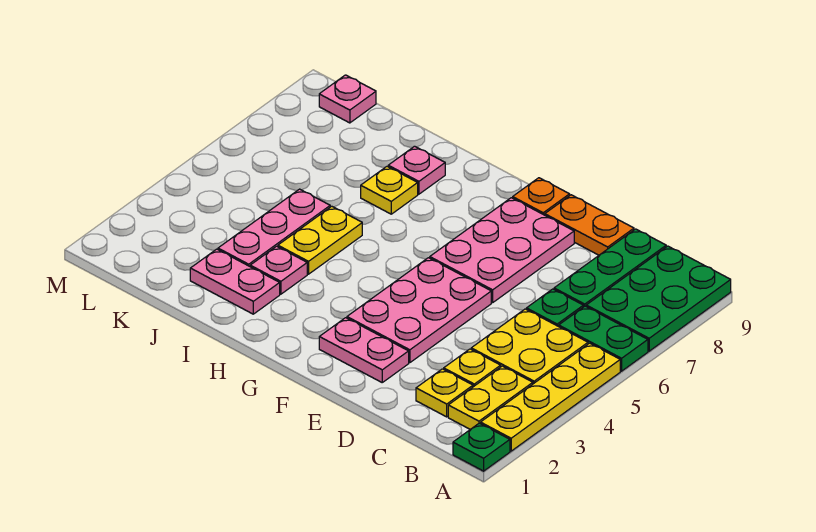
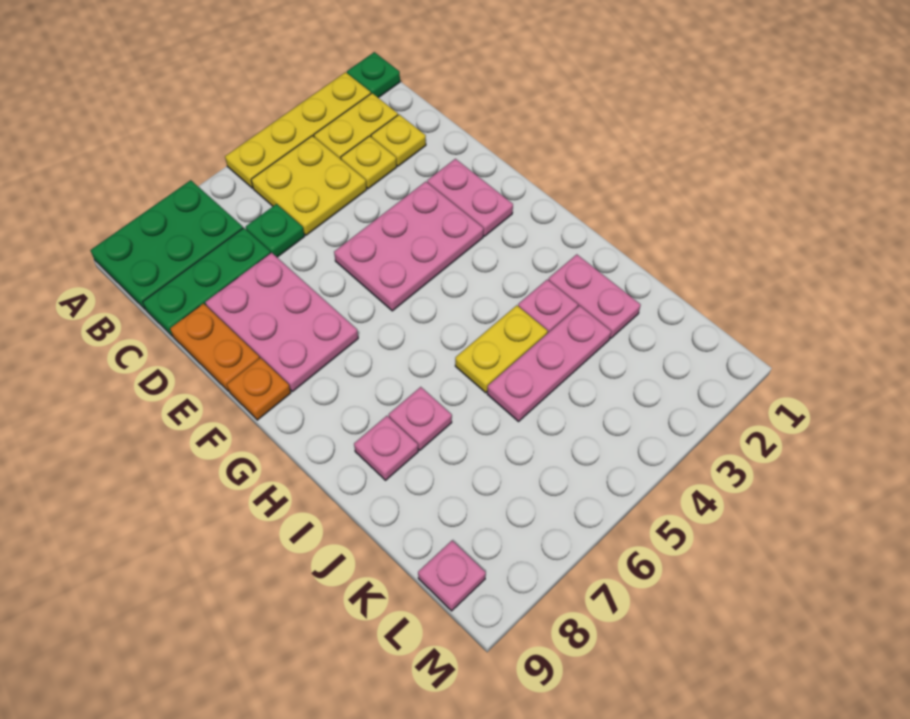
green 1x2 plate [559,306,648,371] -> none
pink 2x3 plate [430,198,574,303] -> pink 2x3 plate turned to [205,253,358,392]
yellow 1x1 plate [361,166,418,214] -> pink 1x1 plate [389,387,452,450]

